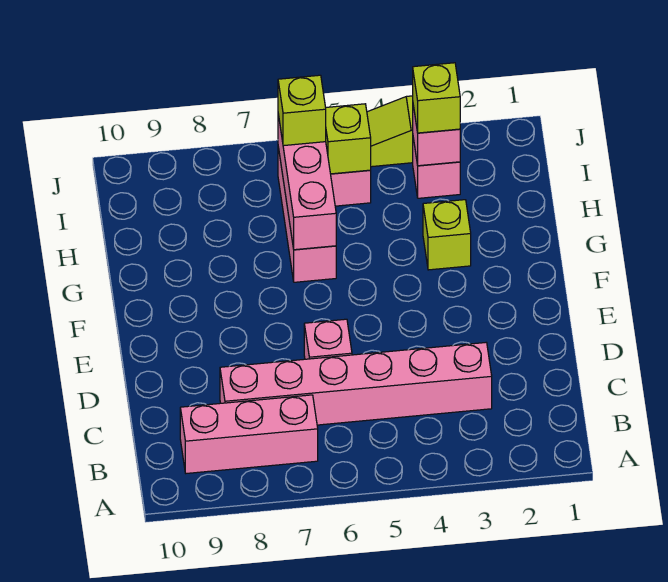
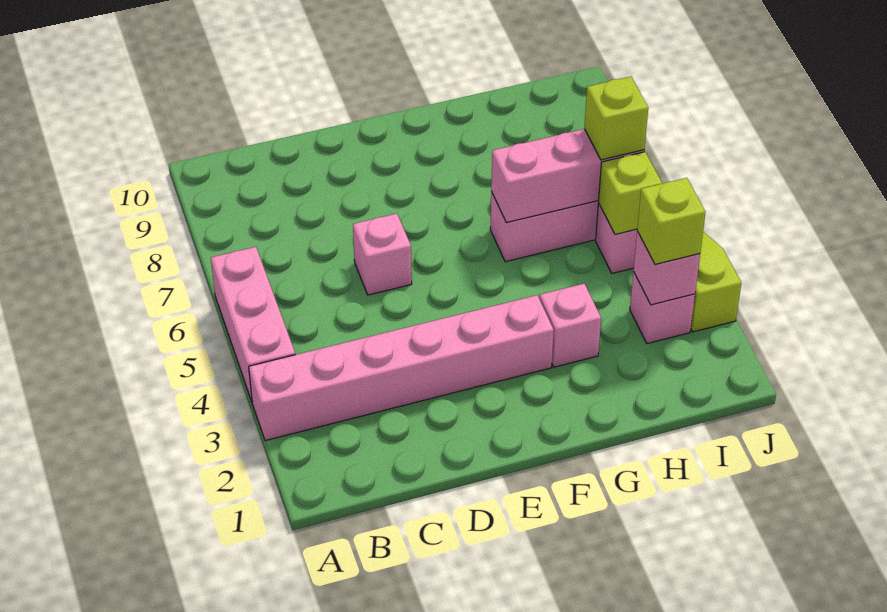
pink 1x3 brick [180,395,318,473] -> pink 1x3 brick moved to [211,247,295,401]
pink 1x6 brick [220,343,492,425] -> pink 1x6 brick turned to [249,295,554,441]
lime 1x1 brick [423,200,471,270] -> pink 1x1 brick [540,284,601,367]

